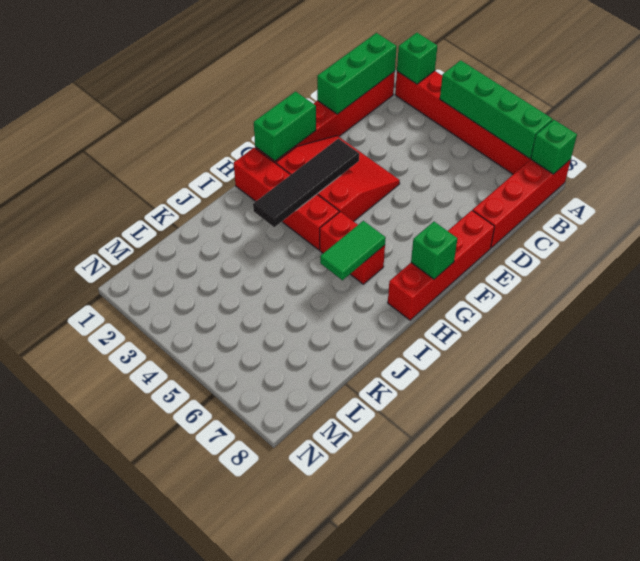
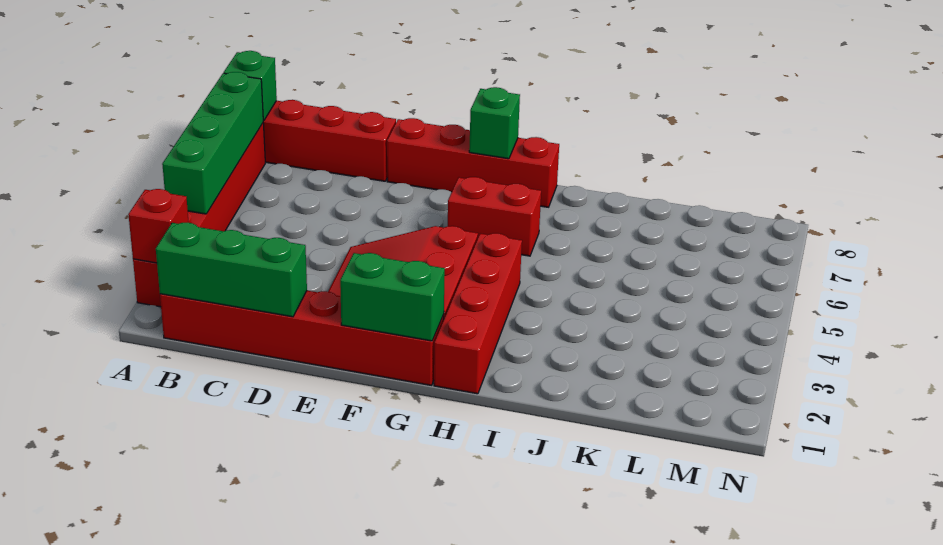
green 1x1 brick [397,33,437,84] -> red 1x1 brick [128,189,189,263]
black 1x4 tile [253,139,359,227] -> none
red 1x2 brick [320,212,385,284] -> red 1x2 brick turned to [448,177,541,256]
green 1x2 tile [320,221,386,280] -> none

